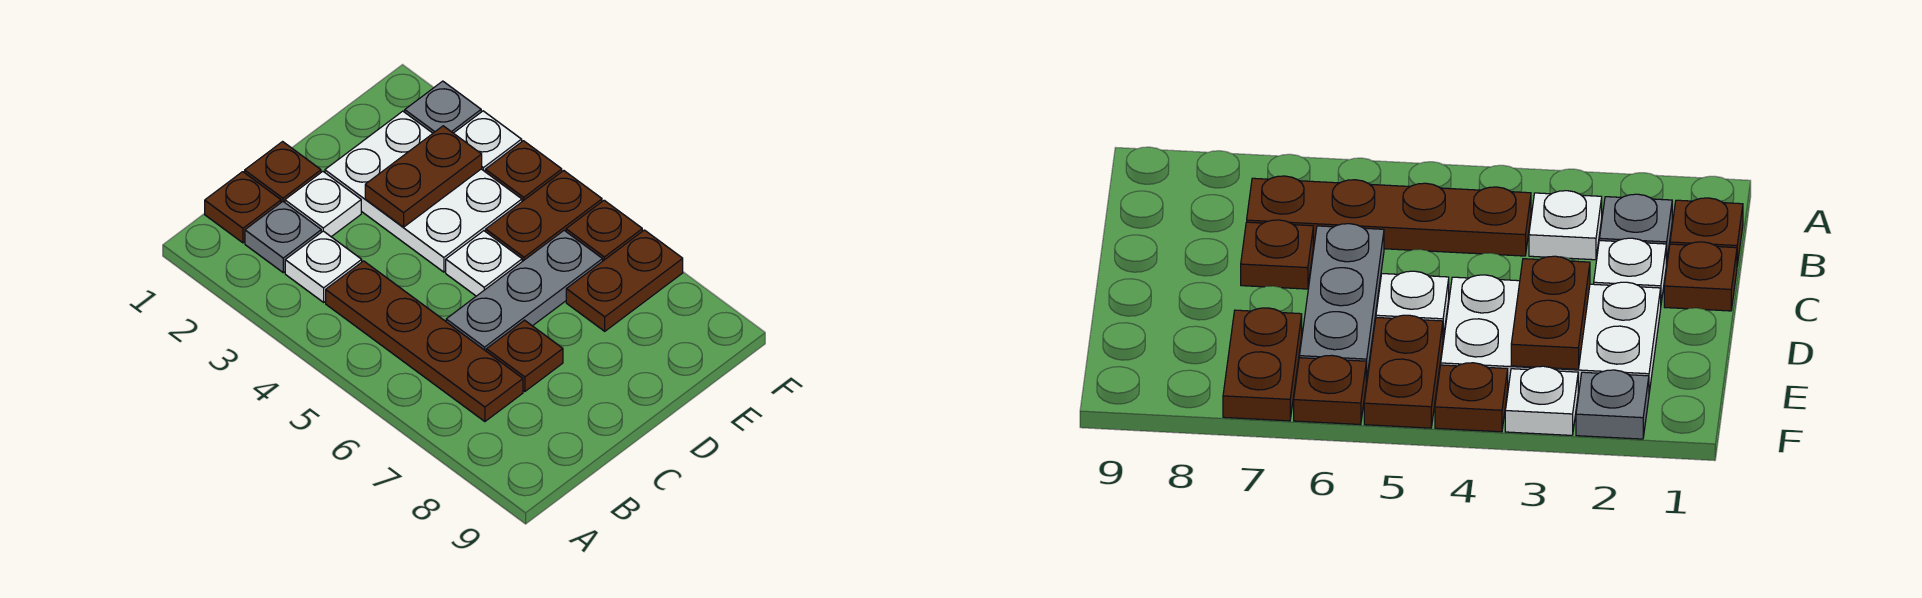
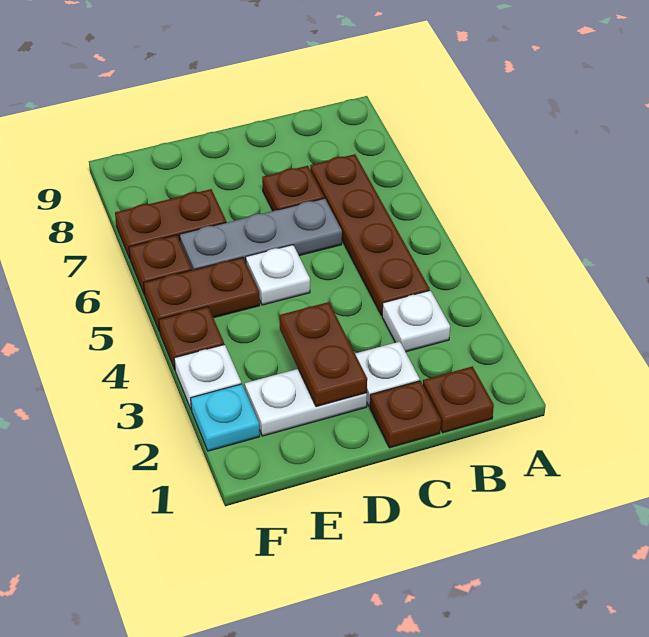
grey 1x1 plate [245,202,321,273] -> none
white 2x3 plate [325,111,522,272] -> white 1x2 plate [245,369,367,436]
brown 1x2 plate [365,126,482,227] -> brown 1x2 plate turned to [280,302,367,407]
grey 1x1 plate [405,81,481,133] -> cyan 1x1 plate [191,384,260,451]

